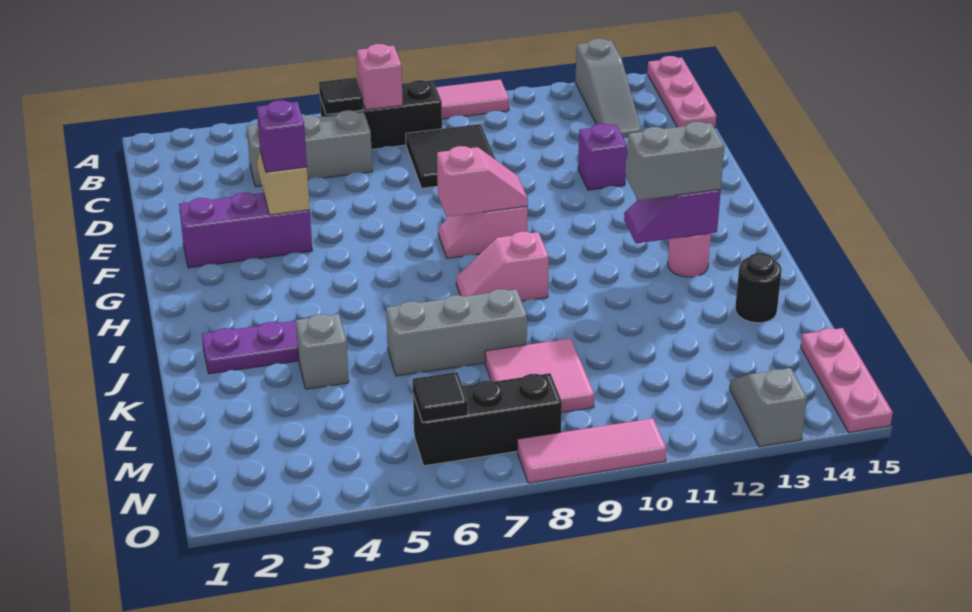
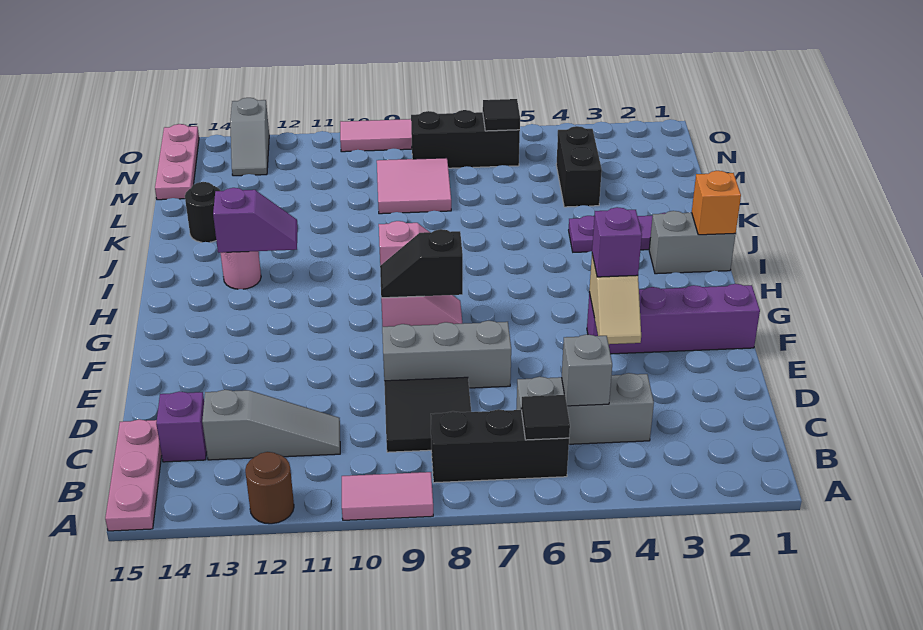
none -> brown 1x1 round brick [245,452,294,524]
grey 1x3 slope [575,38,641,138] -> grey 1x3 slope turned to [202,390,340,460]
pink 1x1 brick [357,44,403,110] -> none
purple 1x1 brick [578,123,627,190] -> purple 1x1 brick moved to [156,392,207,462]
purple 1x3 brick [179,192,312,268] -> purple 1x4 brick [587,284,760,354]
pink 1x2 slope [437,146,528,217] -> black 1x2 slope [380,229,463,298]
none -> orange 1x1 brick [692,171,741,235]
grey 1x2 brick [626,122,724,200] -> grey 1x2 brick moved to [649,211,736,274]
grey 1x1 brick [296,314,349,389] -> grey 1x1 brick moved to [562,334,612,406]
grey 1x3 brick [386,289,527,376] -> grey 1x3 brick moved to [382,321,511,388]
none -> black 1x2 brick [556,126,602,207]

